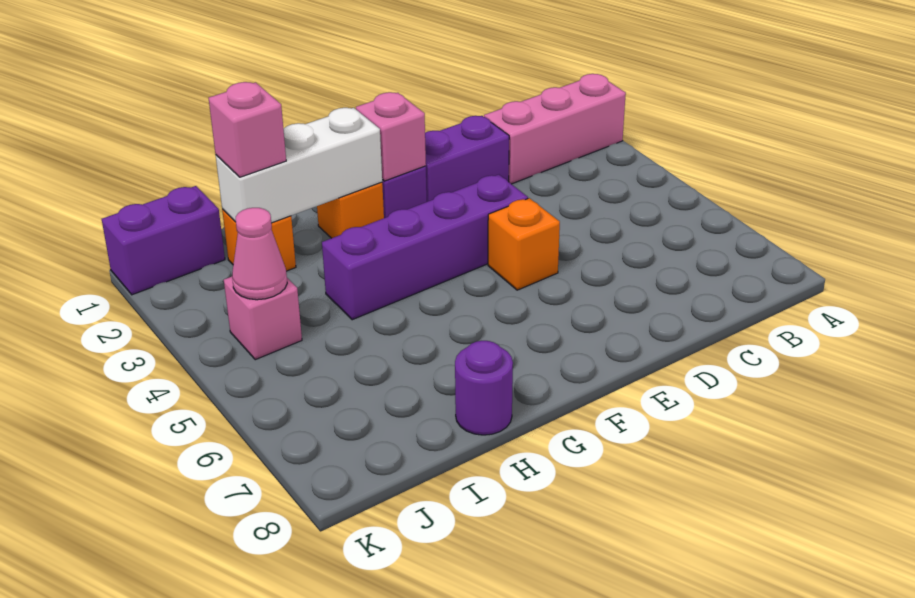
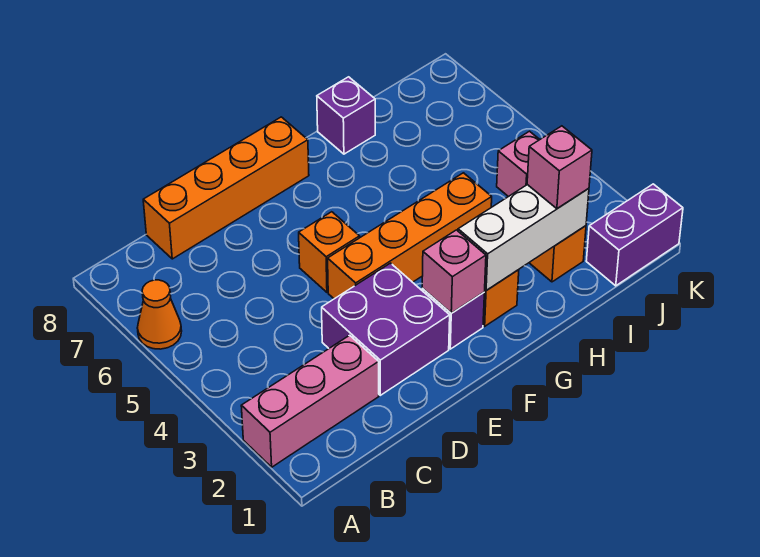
none -> orange 1x1 cone [137,280,182,349]
none -> orange 1x4 brick [143,117,309,259]
purple 1x2 brick [425,116,509,202] -> purple 2x2 brick [322,263,450,395]
purple 1x4 brick [322,175,528,320] -> orange 1x4 brick [328,173,492,299]
purple 1x1 round brick [455,341,513,435] -> purple 1x1 brick [317,77,375,154]
pink 1x1 cone [232,208,287,300] -> none

